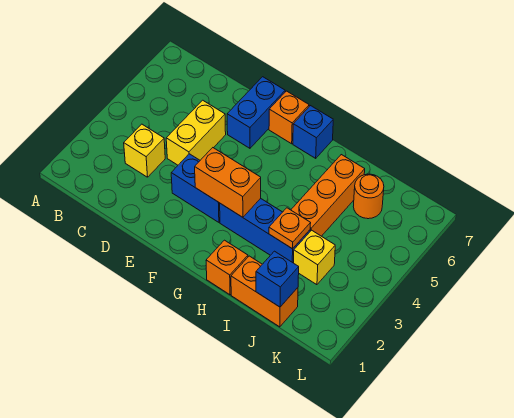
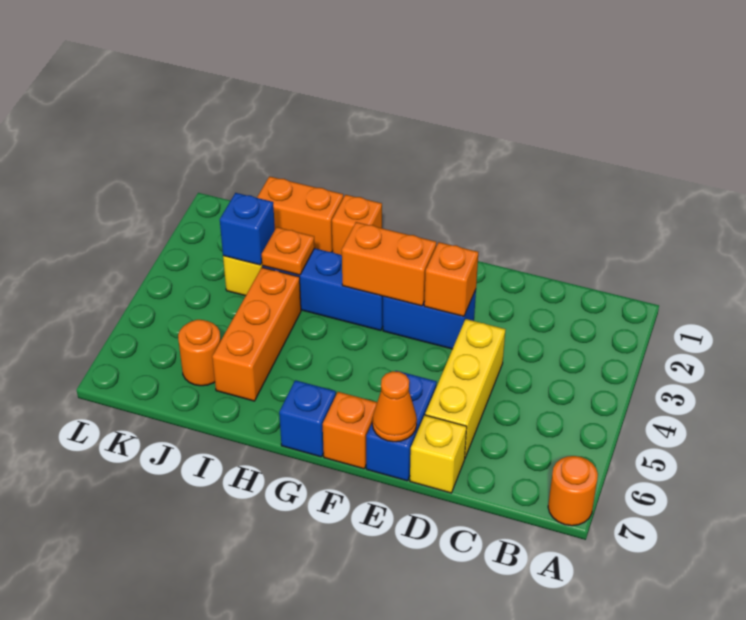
none -> orange 1x1 round brick [548,456,598,526]
yellow 1x1 brick [124,124,165,177] -> yellow 1x1 brick moved to [410,415,467,493]
yellow 1x2 brick [166,100,226,165] -> yellow 1x3 brick [425,319,506,457]
none -> orange 1x1 brick [424,242,478,316]
none -> orange 1x1 cone [372,371,417,442]
blue 1x1 brick [256,251,299,307] -> blue 1x1 brick moved to [220,193,275,265]

